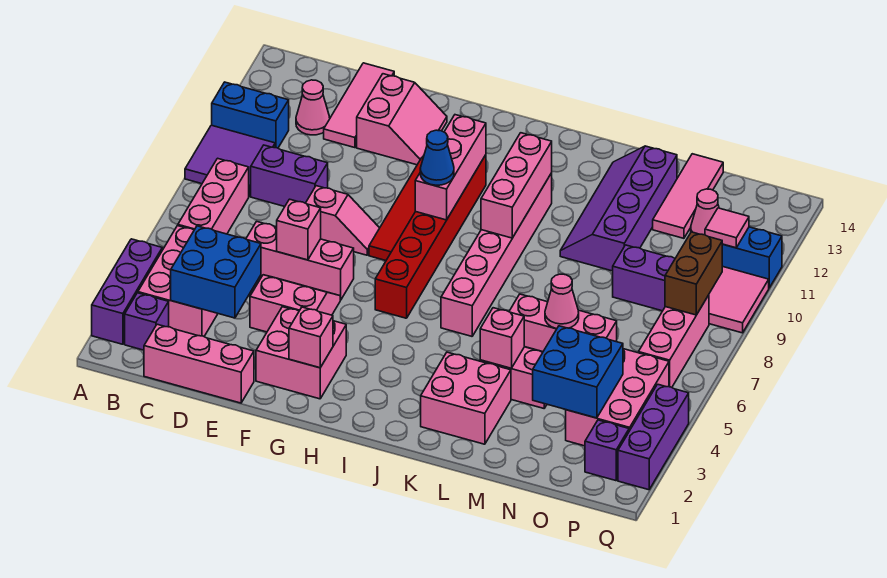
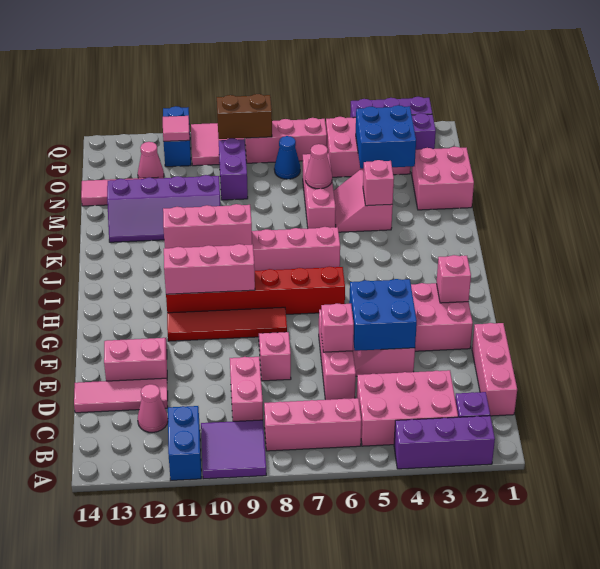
blue 2x2 brick [171,226,261,318] -> blue 2x2 brick moved to [349,279,417,351]
purple 1x2 brick [251,145,328,207] -> pink 1x2 brick [230,357,263,421]
blue 1x1 cone [420,130,454,185] -> blue 1x1 cone moved to [274,136,300,179]
pink 2x2 brick [421,352,511,444] -> pink 2x2 brick moved to [412,147,474,210]

